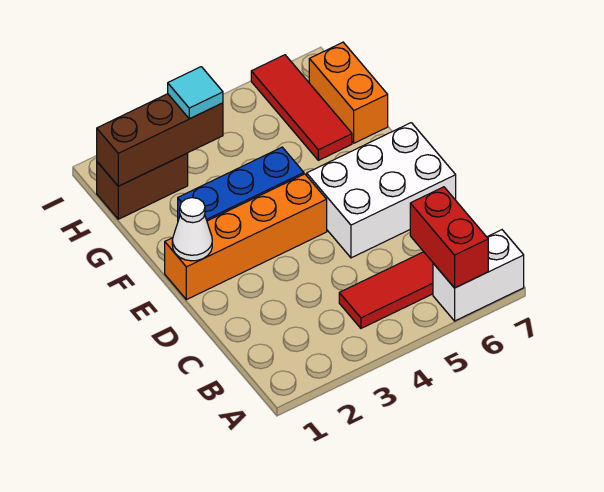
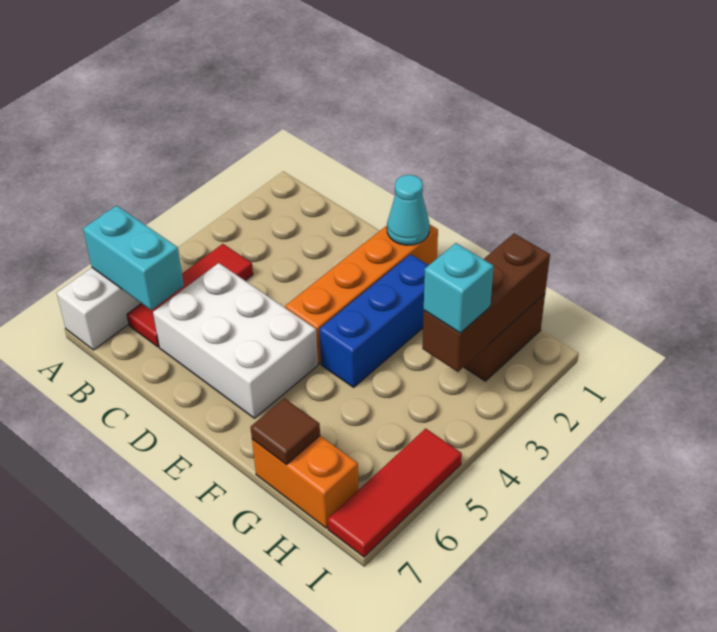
red 1x2 brick [410,187,488,288] -> cyan 1x2 brick [83,206,184,310]
white 2x3 brick [307,123,456,258] -> white 2x3 brick turned to [153,263,318,418]
white 1x1 cone [172,198,212,261] -> cyan 1x1 cone [387,175,430,245]
red 1x3 tile [251,55,352,160] -> red 1x3 tile turned to [327,429,462,557]
none -> brown 1x1 tile [251,398,320,465]
cyan 1x1 tile [168,67,223,119] -> cyan 1x1 brick [424,243,494,333]

